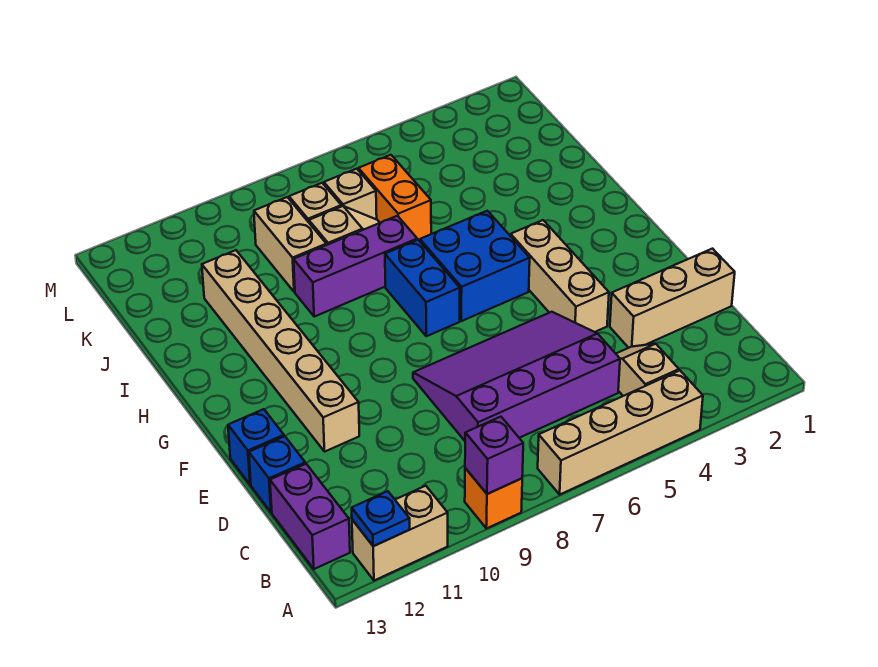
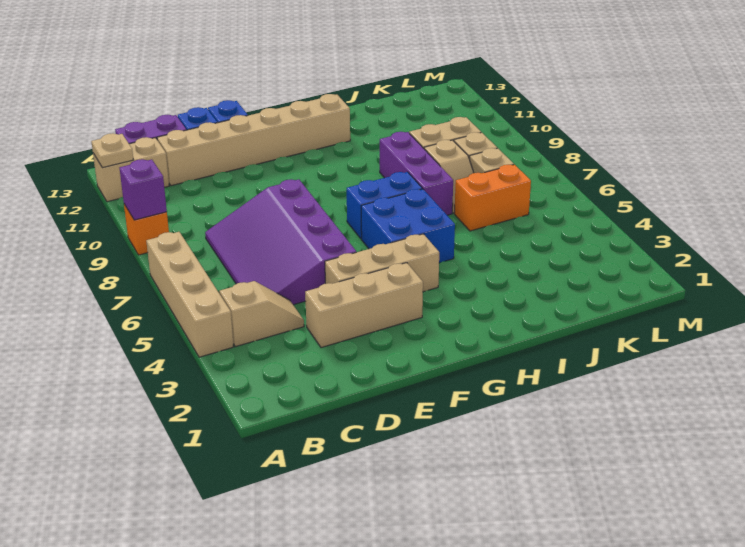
tan 1x2 brick [352,486,448,581] -> tan 1x2 brick turned to [93,137,169,202]
blue 1x1 plate [352,491,410,546] -> tan 1x1 plate [91,133,133,168]
purple 3x4 slope [413,312,620,441] -> purple 3x4 slope turned to [205,179,356,305]
tan 1x3 brick [610,249,735,348] -> tan 1x3 brick turned to [305,263,423,348]
tan 1x6 brick [202,250,359,451] -> tan 1x6 brick moved to [157,94,350,186]

